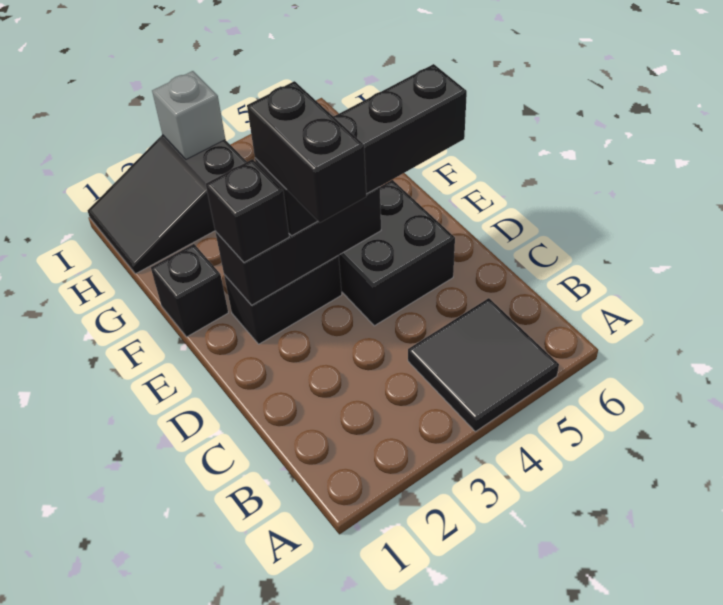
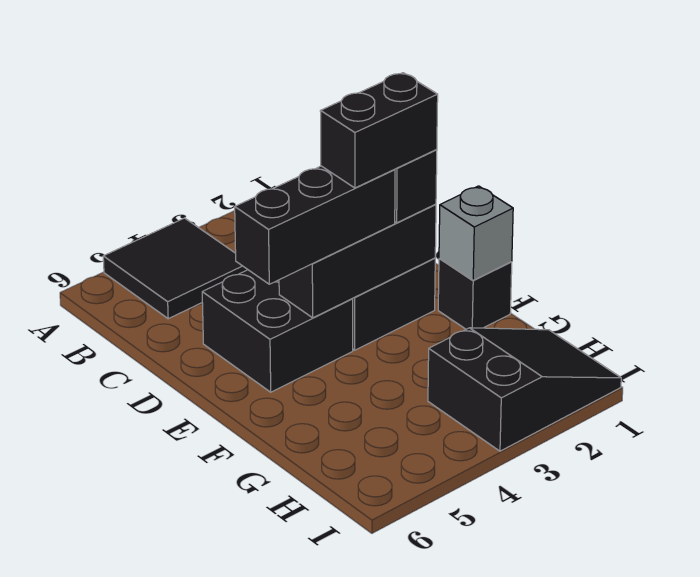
black 1x2 brick [247,81,366,223] -> black 1x2 brick turned to [320,73,438,188]
black 1x4 brick [255,64,467,236] -> black 1x3 brick [235,166,395,284]
grey 1x1 brick [152,71,225,159] -> grey 1x1 brick moved to [439,186,513,280]

